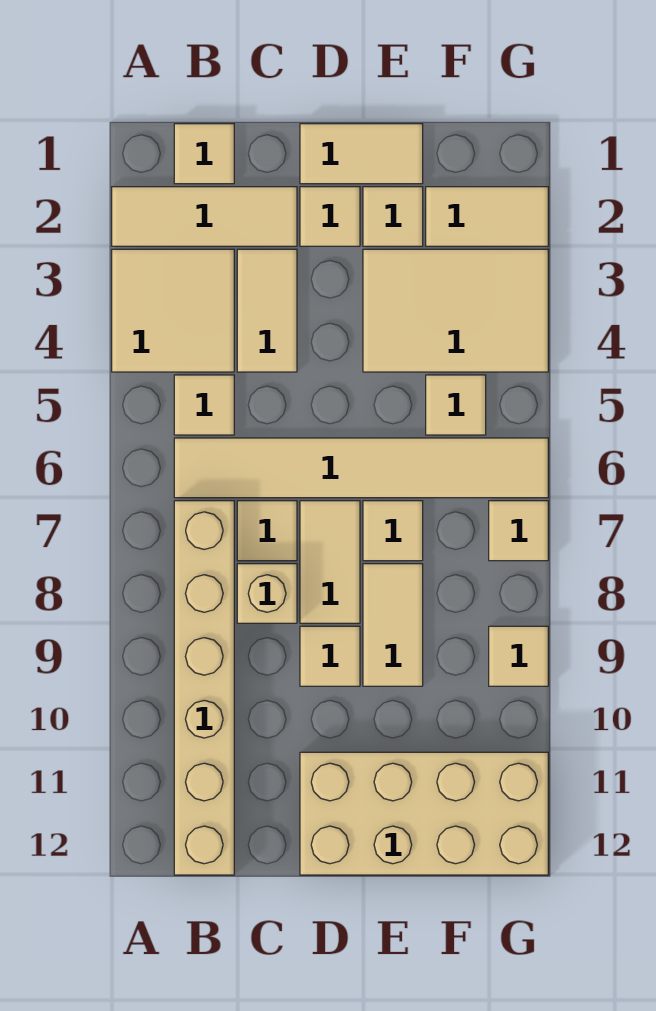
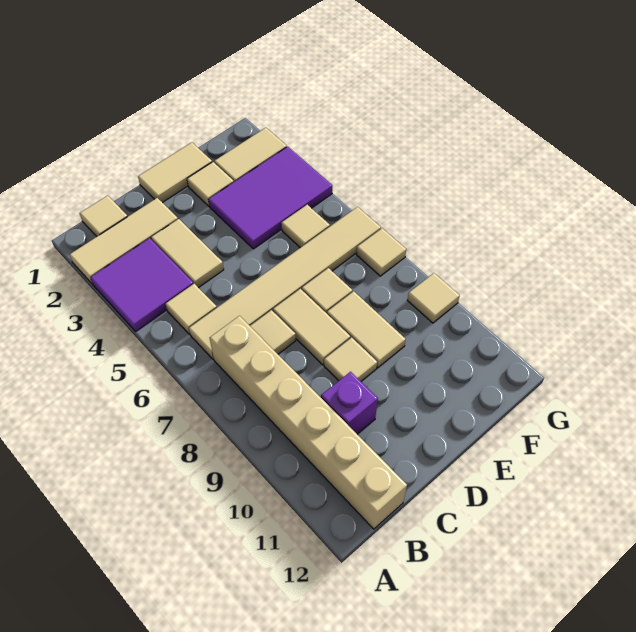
tan 2x2 tile [112,249,234,372] -> purple 2x2 tile [90,238,193,331]
tan 1x1 brick [237,564,297,623] -> none
none -> purple 1x1 brick [321,372,378,434]
tan 1x1 tile [300,187,360,246] -> none
tan 2x4 brick [300,752,548,875] -> none
tan 2x3 tile [363,249,548,372] -> purple 2x3 tile [208,147,332,249]

